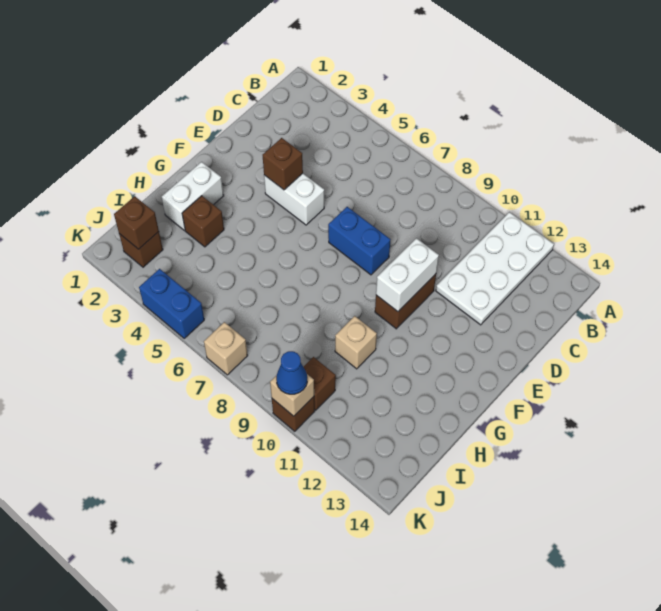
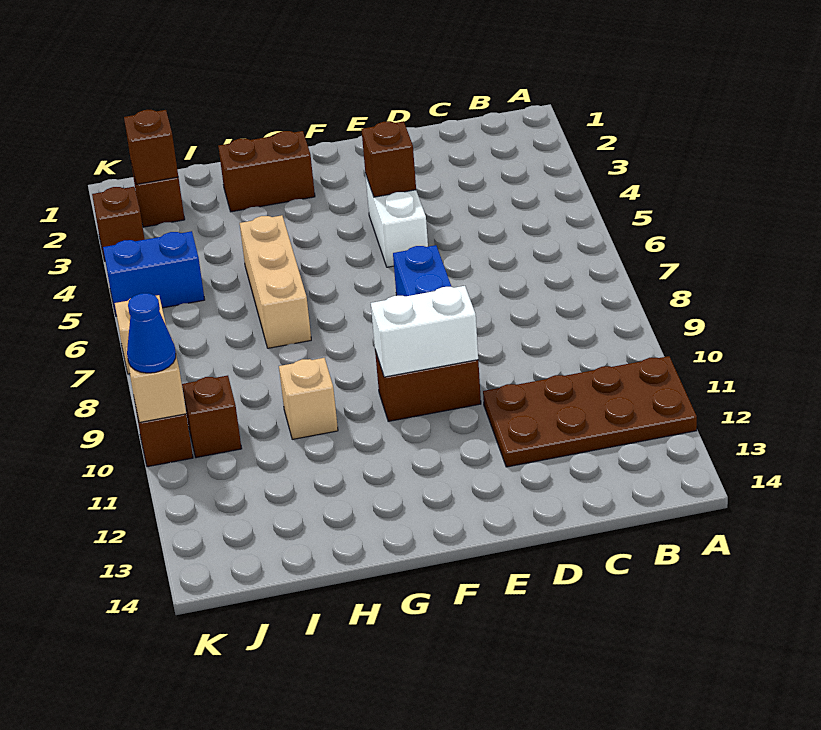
white 2x4 plate [436,212,554,325] -> brown 2x4 plate [483,356,697,467]
white 1x2 brick [162,162,224,230] -> brown 1x2 brick [218,131,315,212]
brown 1x1 brick [182,196,224,247] -> brown 1x1 brick moved to [92,187,145,261]
none -> tan 1x3 brick [240,215,311,348]
blue 1x2 brick [139,269,204,338] -> blue 1x2 brick turned to [103,231,205,316]

